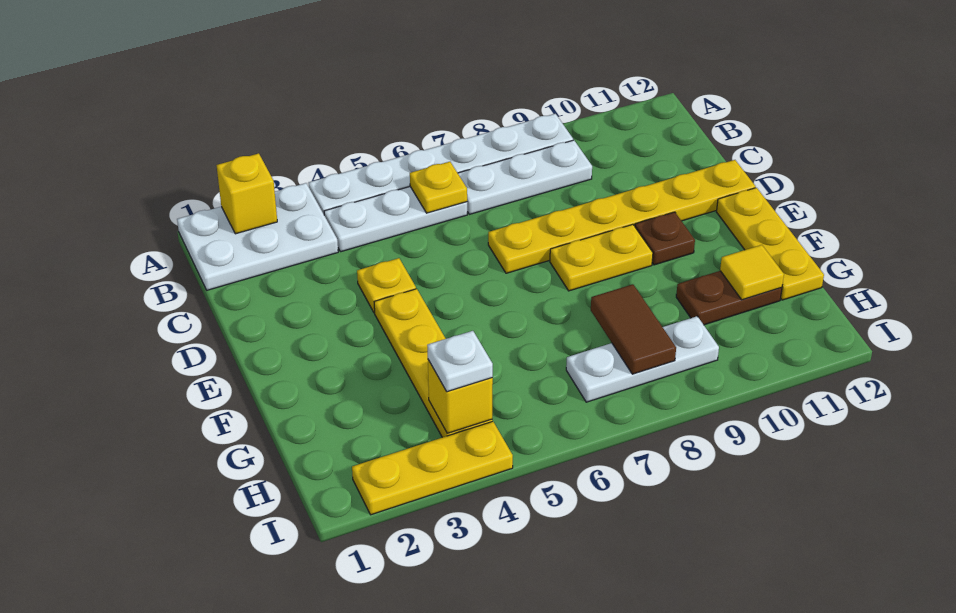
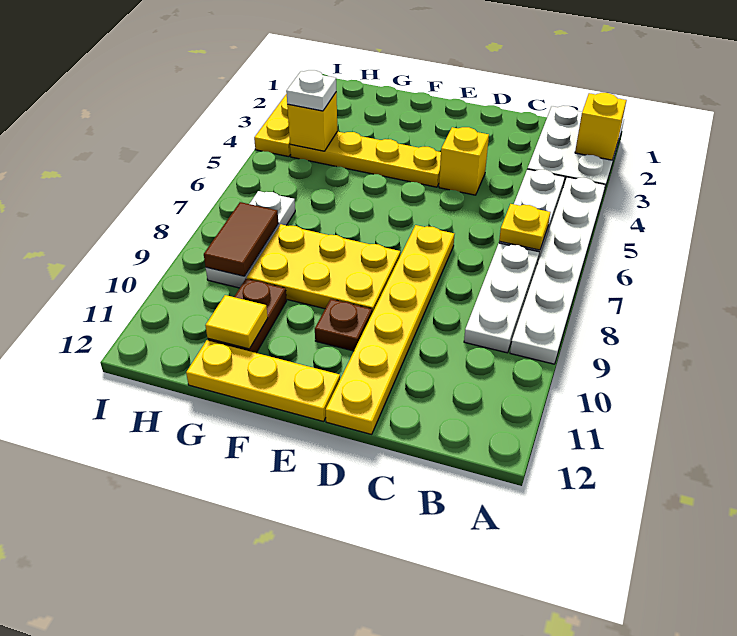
yellow 1x1 plate [357,258,416,313] -> yellow 1x1 brick [439,127,489,195]
yellow 1x2 plate [550,224,653,291] -> yellow 2x3 plate [247,224,400,313]
brown 1x2 tile [591,284,676,374] -> brown 1x2 tile turned to [204,202,279,276]

